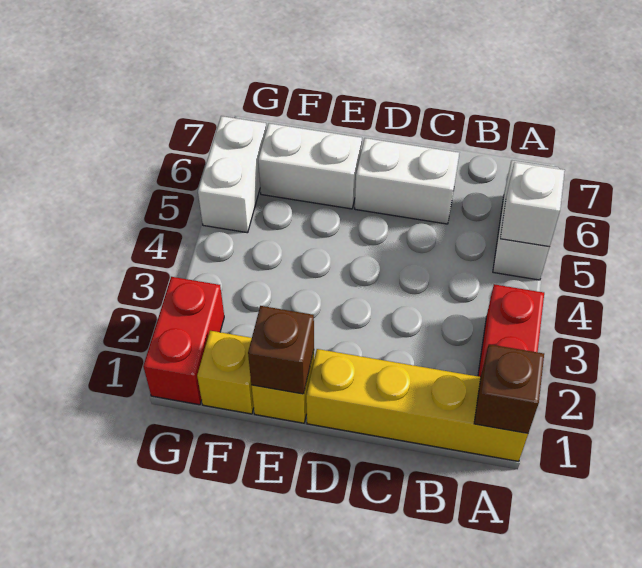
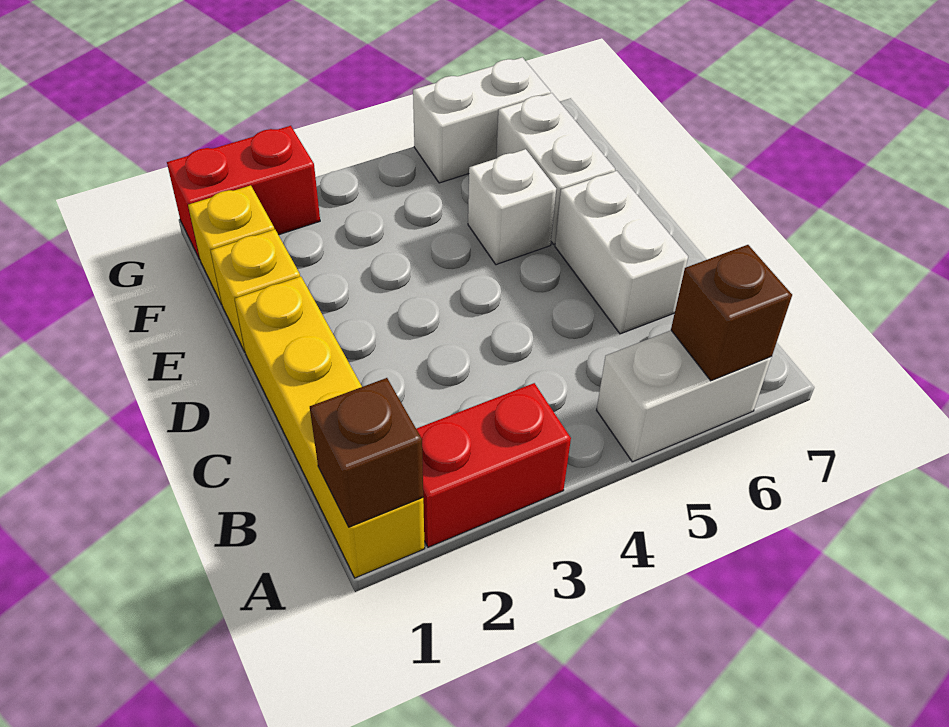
white 1x1 brick [500,162,565,247] -> white 1x1 brick moved to [468,149,556,265]
brown 1x1 brick [248,306,314,394] -> brown 1x1 brick moved to [671,245,792,381]

